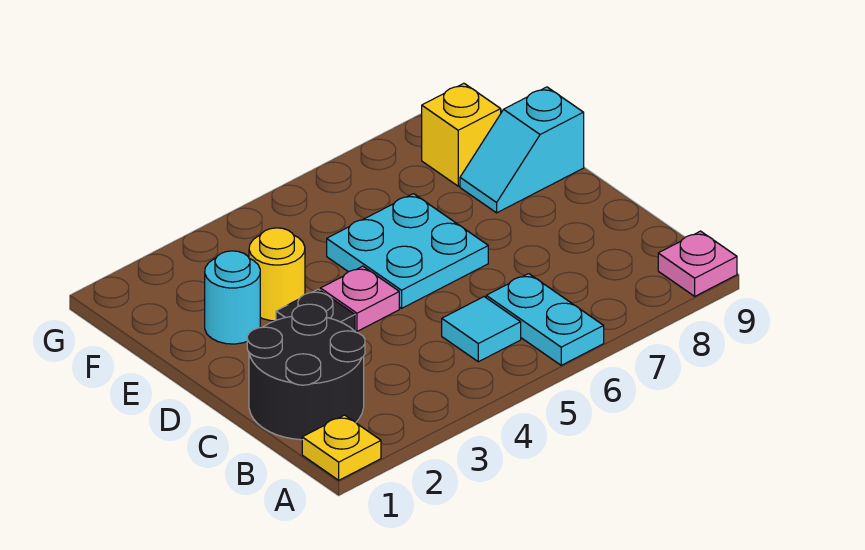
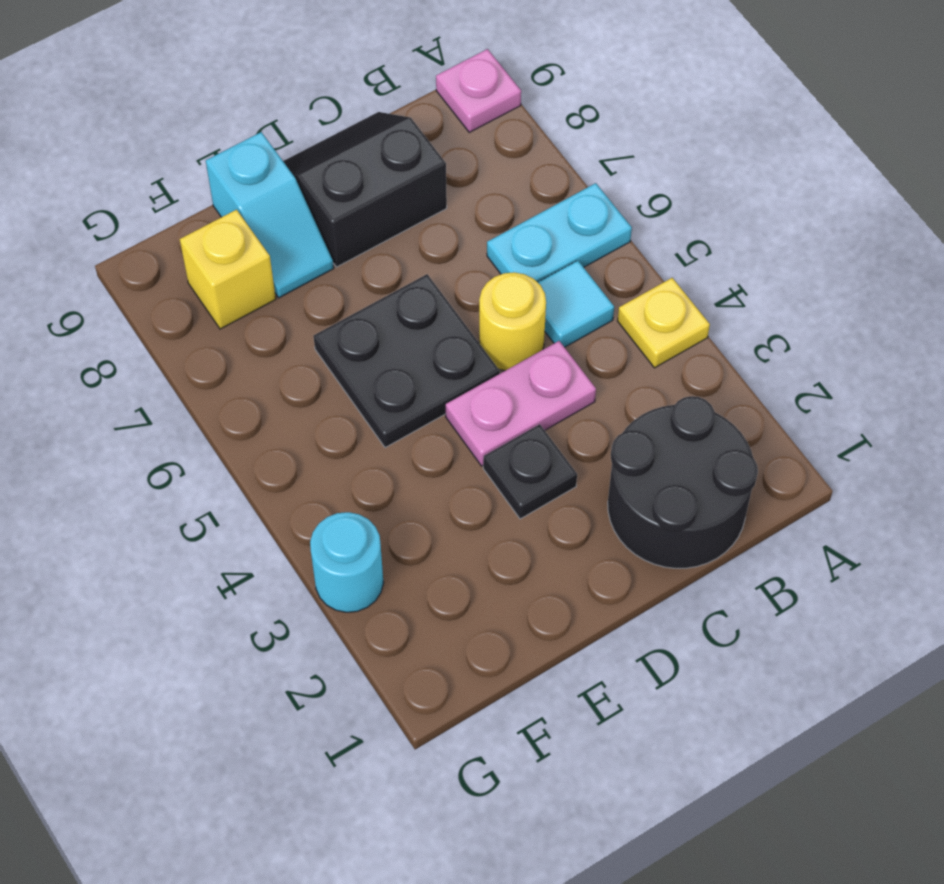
yellow 1x1 plate [302,415,381,480] -> yellow 1x1 plate moved to [618,278,710,368]
none -> black 2x2 slope [283,112,447,267]
pink 1x1 plate [320,266,399,331] -> pink 1x2 plate [446,341,596,466]
cyan 2x2 plate [327,194,488,308] -> black 2x2 plate [314,274,500,448]
cyan 1x1 round brick [205,251,260,344] -> cyan 1x1 round brick moved to [310,512,384,612]
yellow 1x1 round brick [249,228,305,321] -> yellow 1x1 round brick moved to [479,272,546,371]

